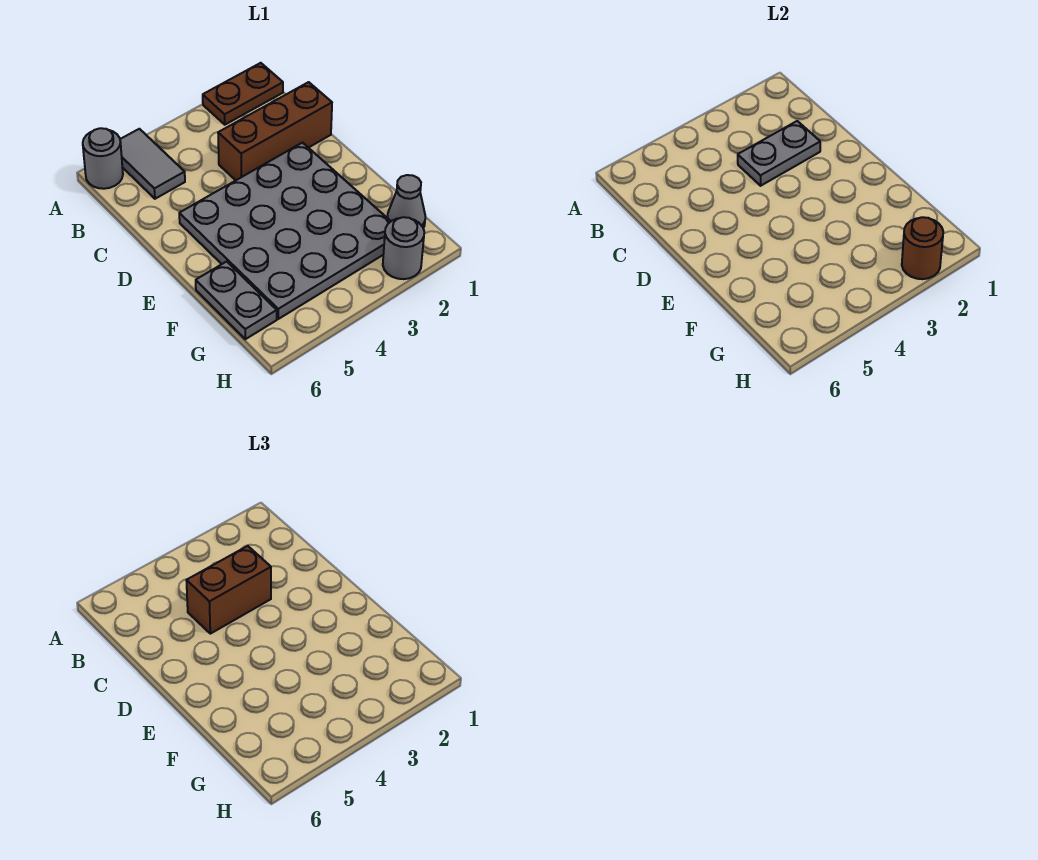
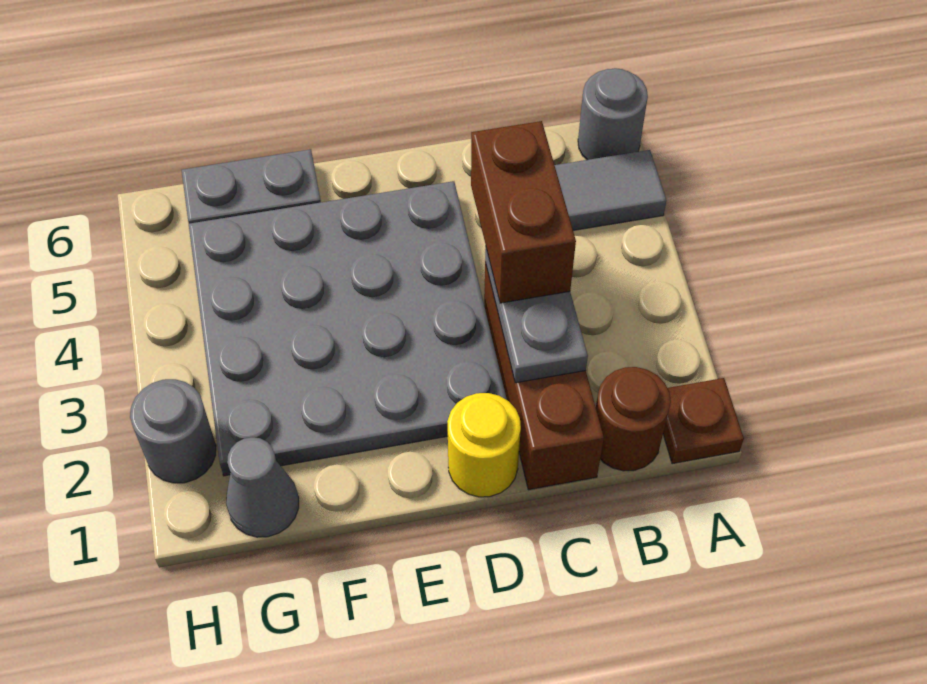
brown 1x2 plate [203,63,283,125] -> brown 1x1 plate [663,378,744,464]
none -> yellow 1x1 round brick [447,393,521,497]
brown 1x1 round brick [902,217,943,279] -> brown 1x1 round brick moved to [596,367,671,471]

